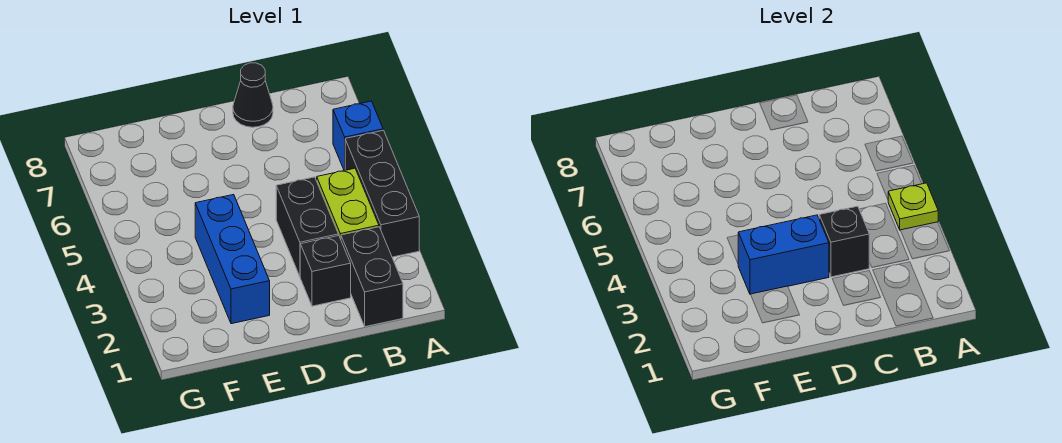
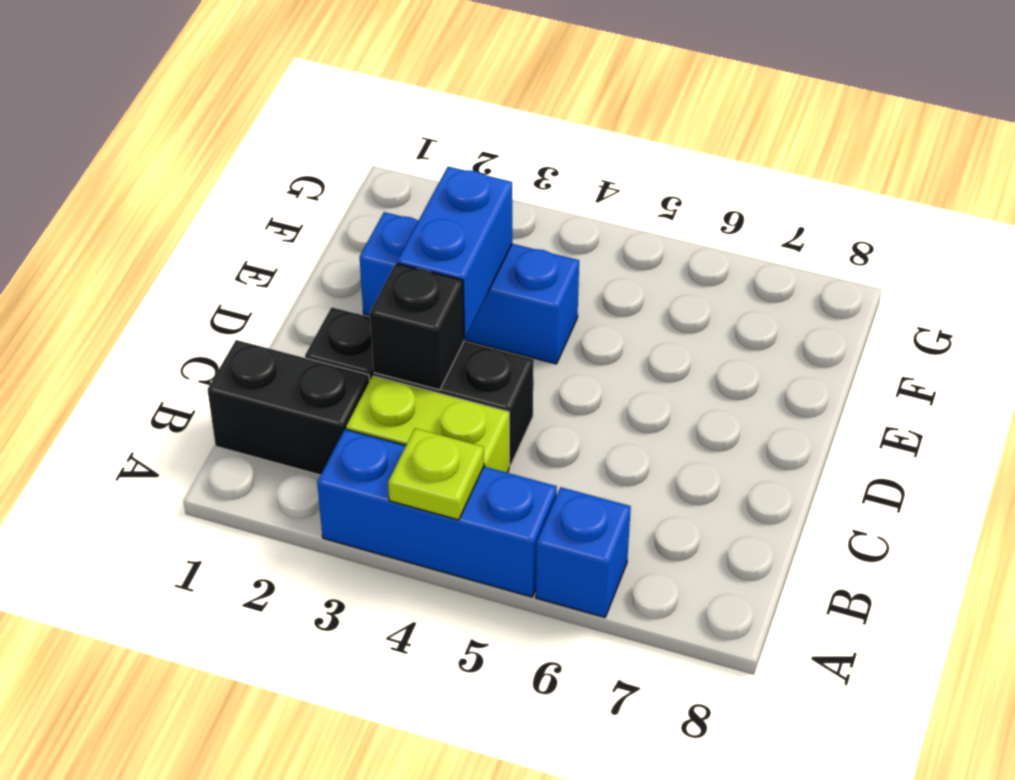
black 1x3 brick [345,130,419,257] -> blue 1x3 brick [317,429,557,597]
black 1x1 cone [233,63,273,127] -> none

